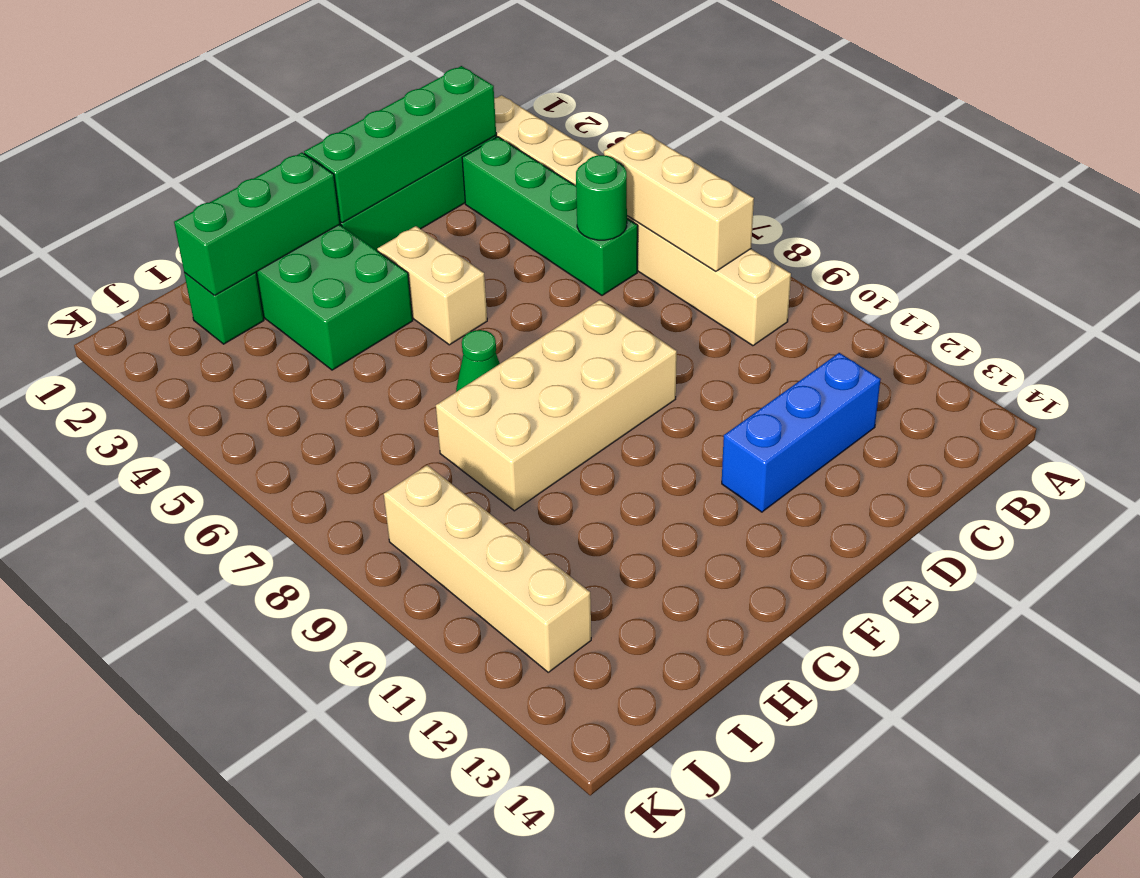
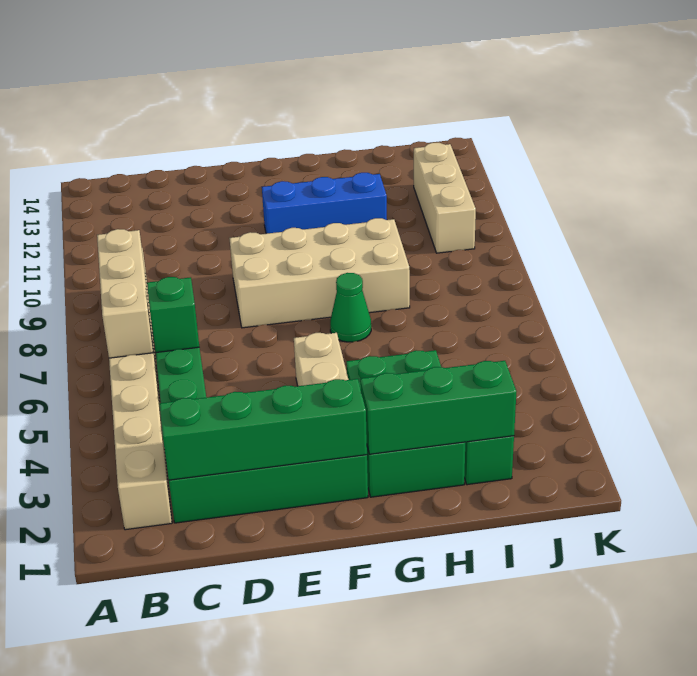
green 1x1 round brick [576,155,627,240] -> green 1x1 brick [147,277,199,353]
blue 1x3 brick [722,353,881,512] -> blue 1x3 brick moved to [262,173,387,234]
tan 1x4 brick [384,465,591,672] -> tan 1x3 brick [414,143,476,253]

